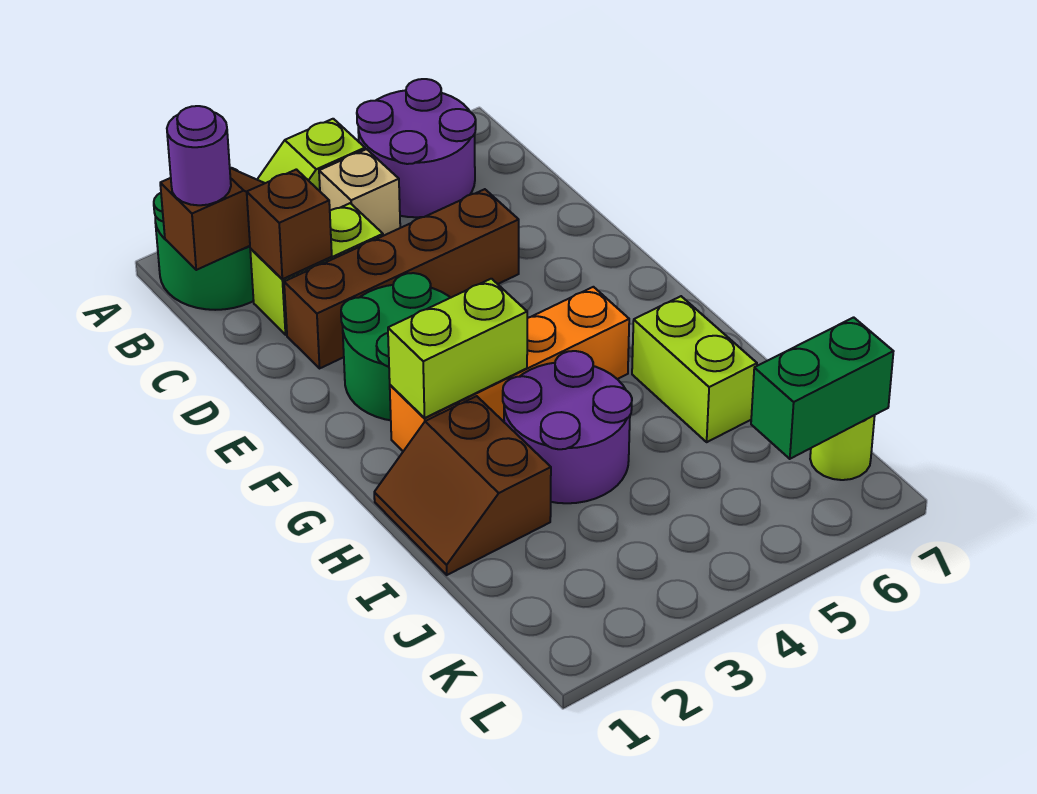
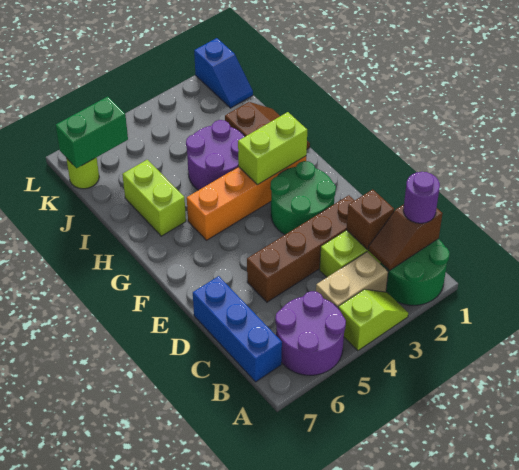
tan 1x1 brick [319,149,400,236] -> tan 1x2 brick [316,252,388,308]
none -> blue 1x3 brick [193,276,282,382]
none -> blue 1x2 slope [194,38,253,108]

